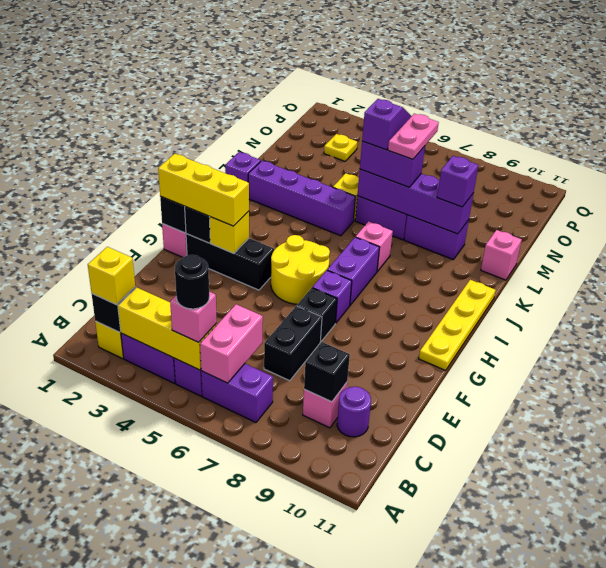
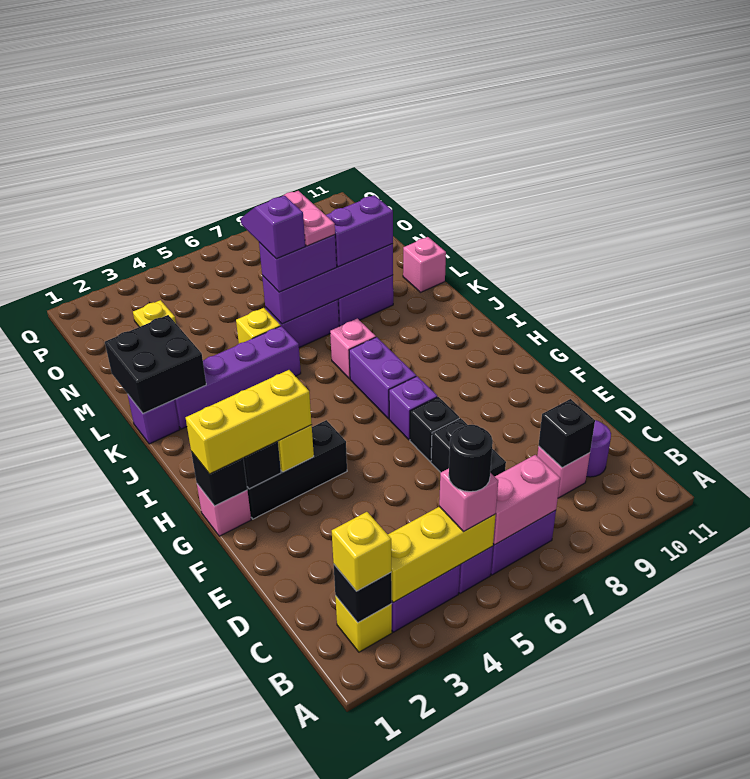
pink 1x2 brick [200,304,263,383] -> pink 1x2 brick turned to [493,455,560,545]
yellow 2x2 round brick [271,235,330,304] -> none
yellow 1x4 plate [419,280,496,370] -> none
none -> black 2x2 brick [105,315,206,414]
purple 1x1 brick [437,156,478,207] -> purple 1x2 brick [326,195,393,267]

